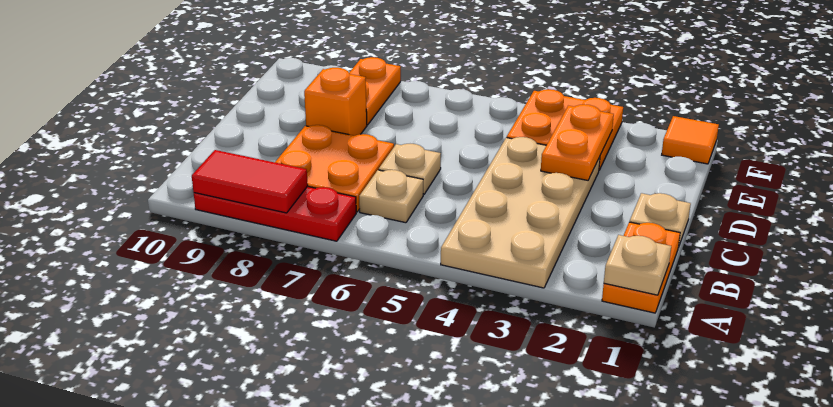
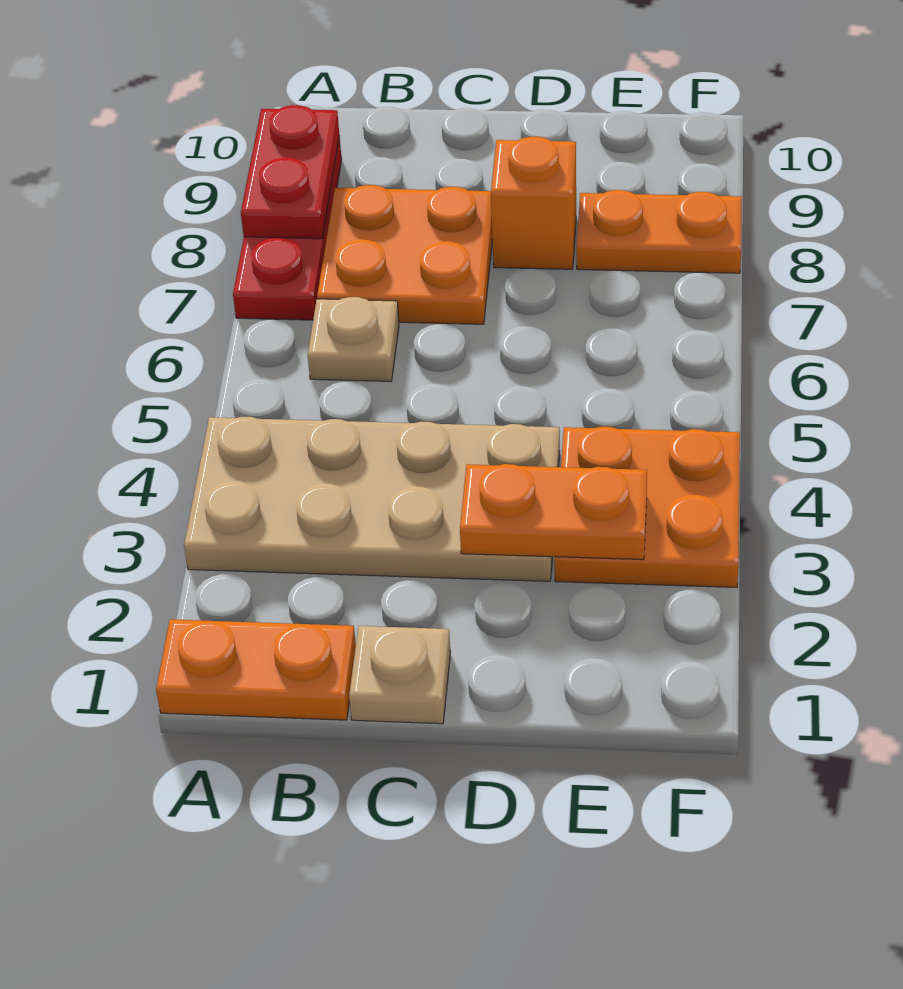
tan 1x1 plate [604,235,671,295] -> none
red 1x2 tile [192,150,308,213] -> red 1x2 plate [241,105,339,239]
tan 1x1 plate [379,144,441,194] -> none
orange 1x1 tile [662,116,719,164] -> none

